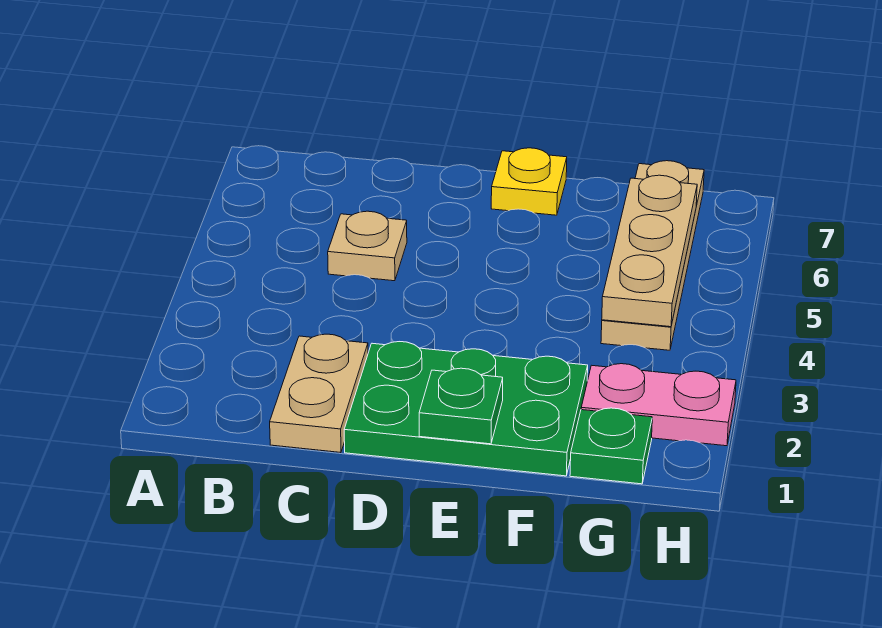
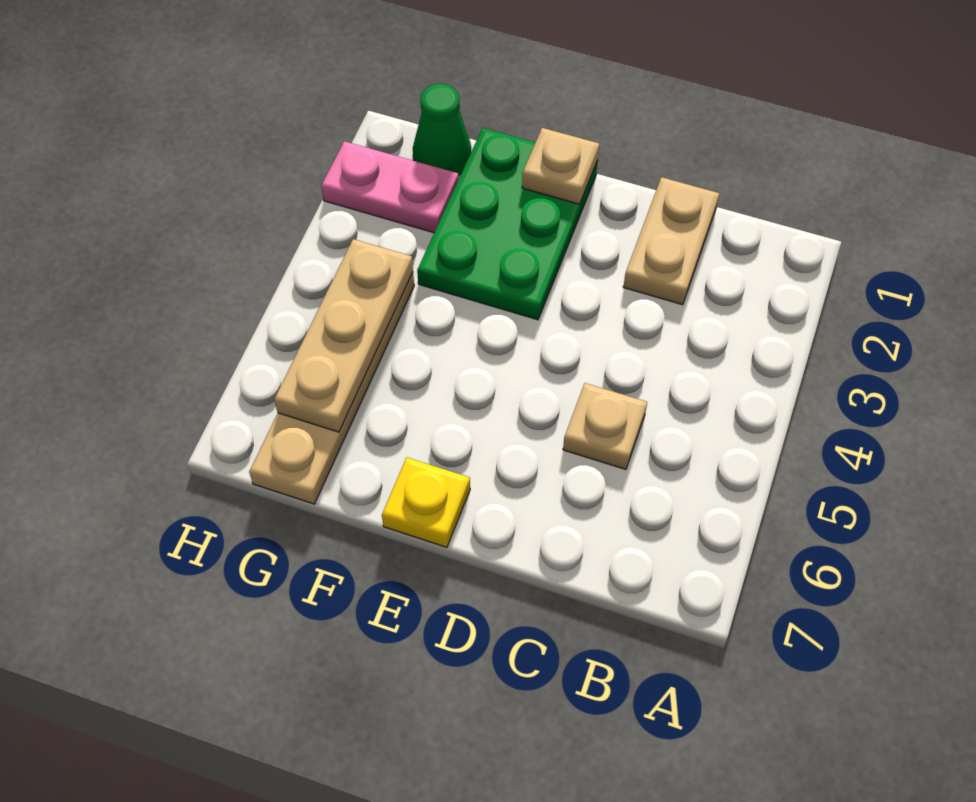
green 2x3 plate [344,342,588,476] -> green 2x3 plate turned to [417,128,598,320]
green 1x1 plate [419,368,503,444] -> tan 1x1 plate [522,128,599,204]
green 1x1 plate [570,408,652,484] -> green 1x1 cone [413,84,472,176]

